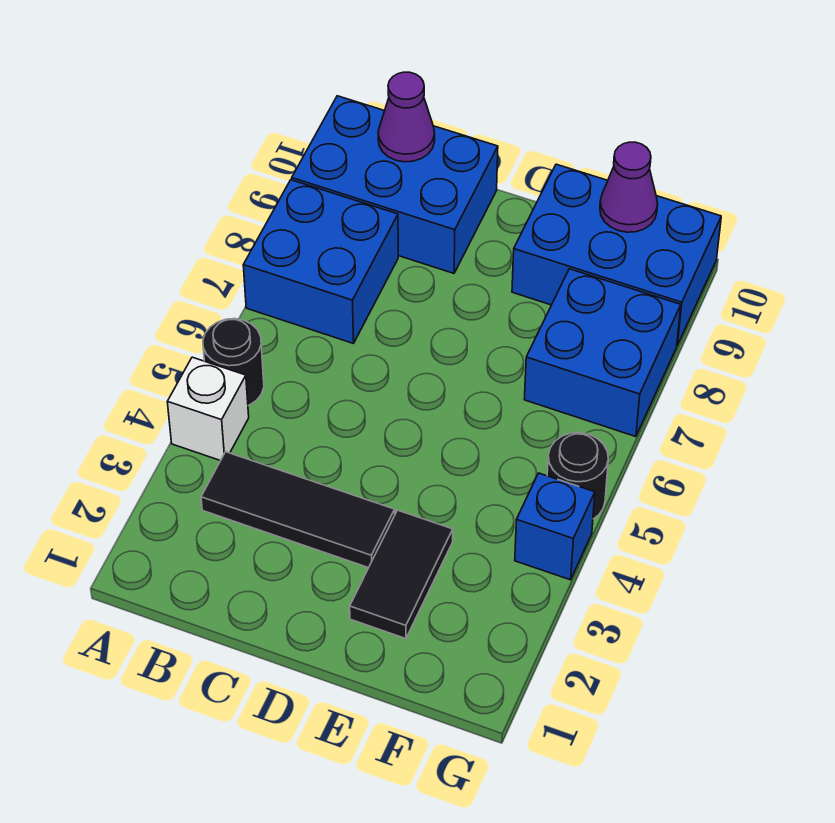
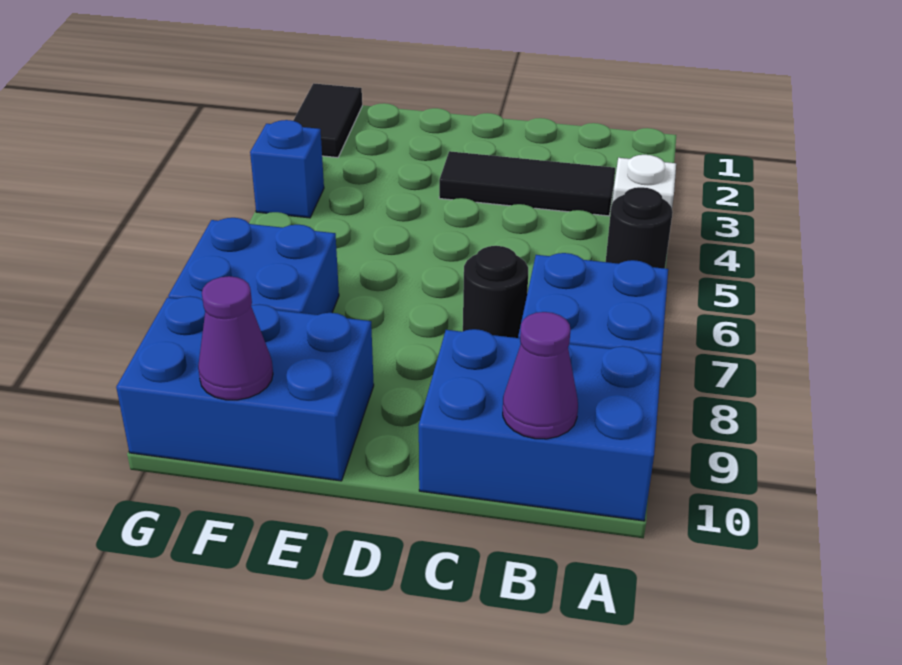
black 1x2 tile [350,510,453,639] -> black 1x2 tile moved to [293,83,362,158]
black 1x1 round brick [547,433,608,519] -> black 1x1 round brick moved to [463,246,528,338]

